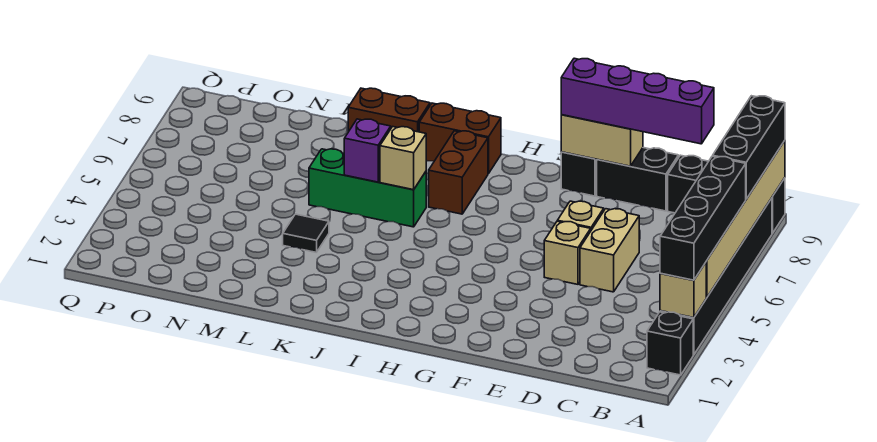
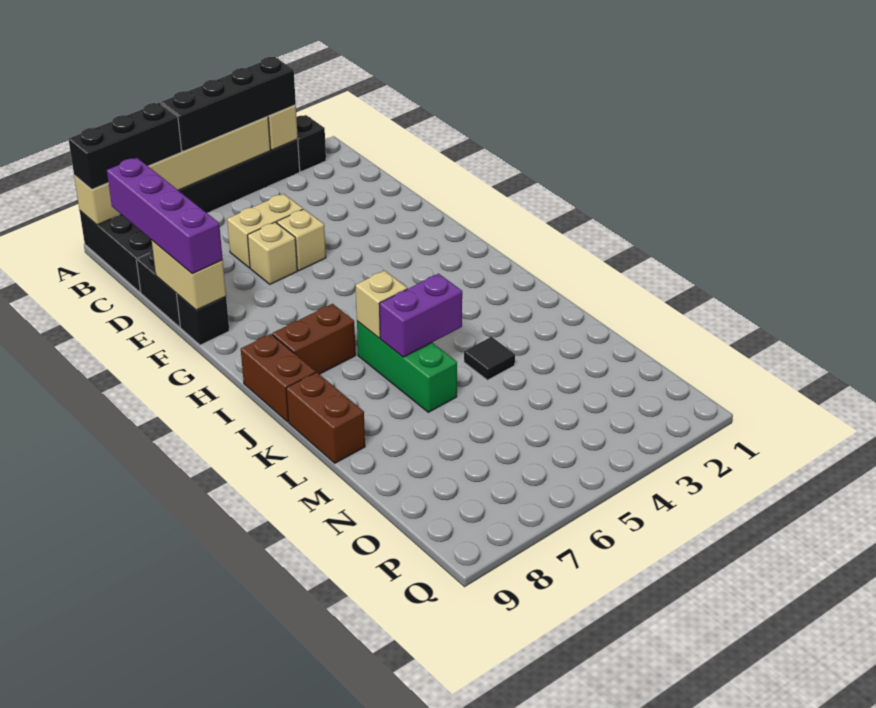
purple 1x1 brick [344,119,391,182] -> purple 1x2 brick [379,274,462,357]

